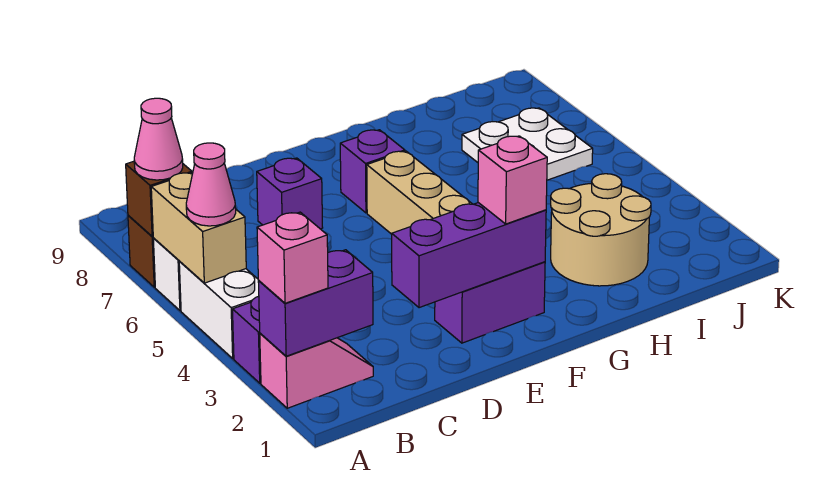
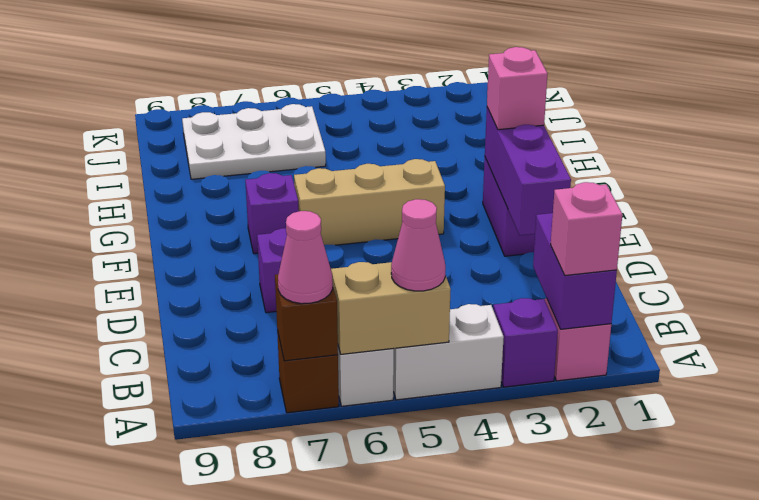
tan 2x2 round brick [551,174,651,286] -> none
white 2x2 plate [462,108,593,180] -> white 2x3 plate [182,104,326,179]

